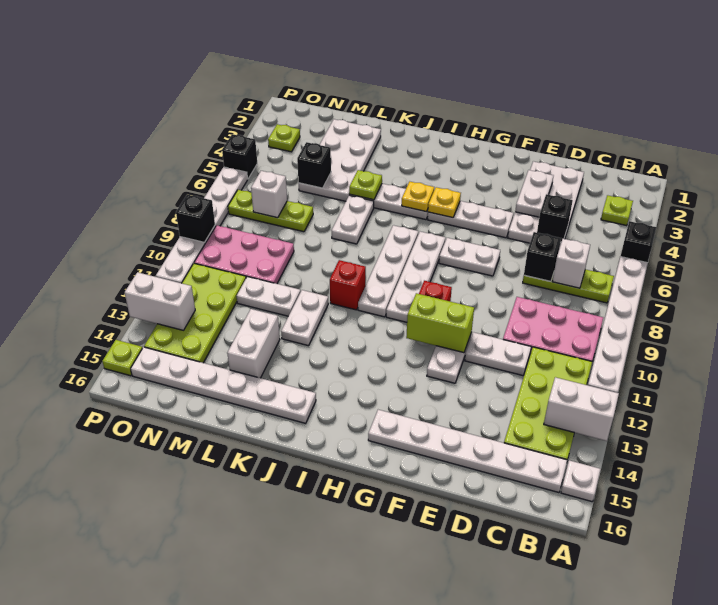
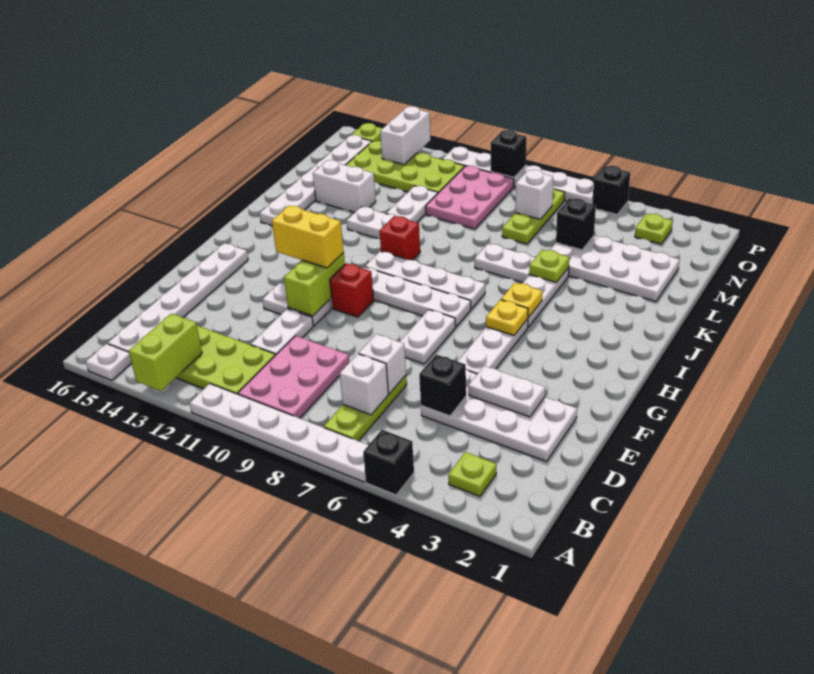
white 1x2 brick [544,377,619,441] -> lime 1x2 brick [129,314,202,391]
black 1x1 brick [524,232,561,281] -> white 1x1 brick [359,334,406,394]
none -> yellow 1x2 brick [272,206,344,268]

